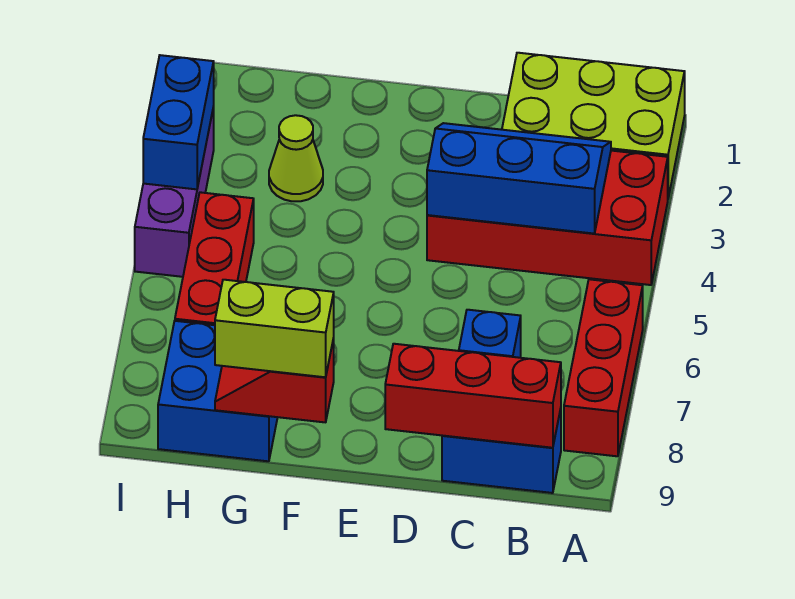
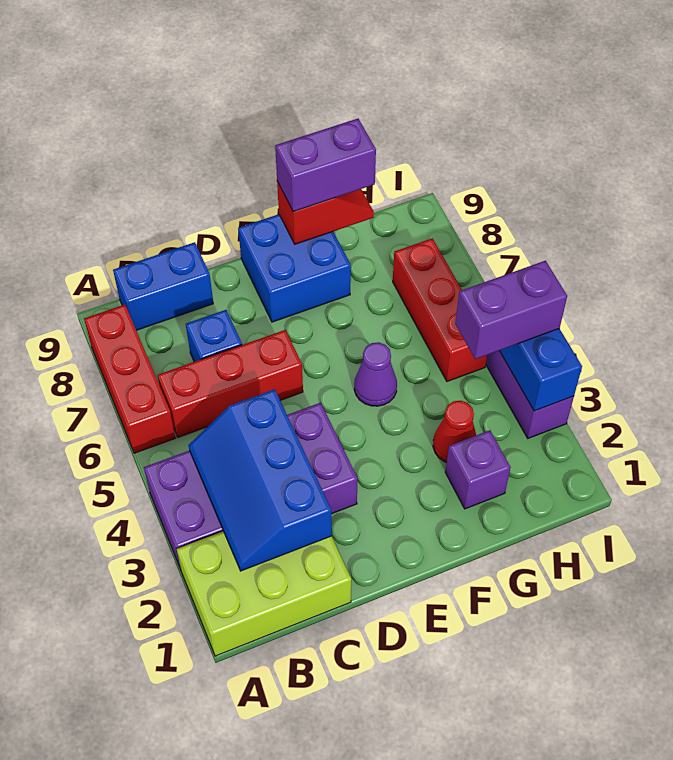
red 2x4 brick [427,151,668,285] -> purple 2x4 brick [144,403,358,569]
blue 2x3 slope [427,123,611,234] -> blue 2x3 slope turned to [188,389,332,571]
red 1x3 brick [385,344,561,448] -> red 1x3 brick moved to [158,330,303,437]
none -> purple 1x1 cone [354,342,397,406]
lime 1x2 brick [215,280,334,377] -> purple 1x2 brick [275,119,376,212]
none -> purple 1x1 brick [445,430,511,509]
lime 1x1 cone [269,115,323,201] -> red 1x1 cone [433,401,476,462]
blue 2x2 brick [158,321,278,461] -> blue 2x2 brick moved to [238,214,351,322]
none -> purple 1x2 brick [455,261,567,359]

